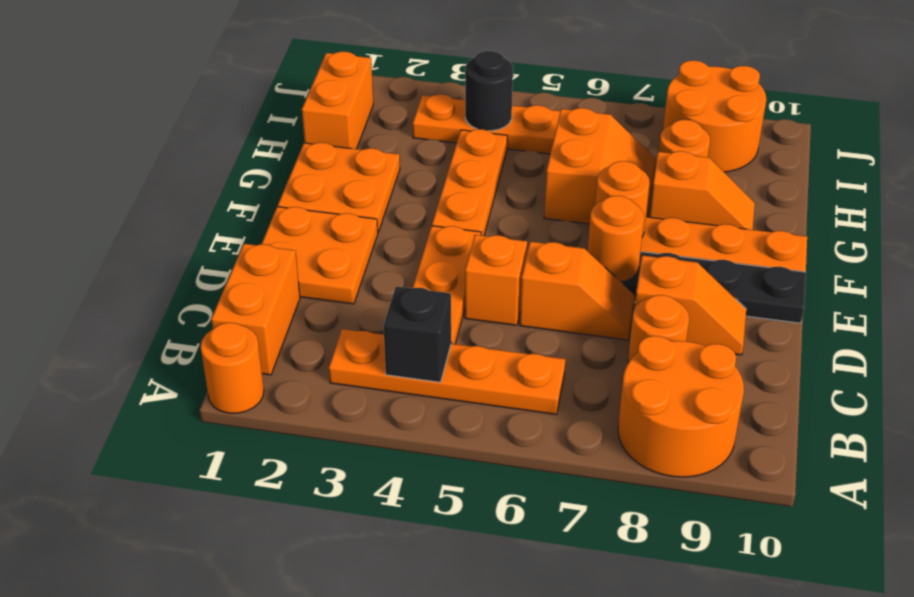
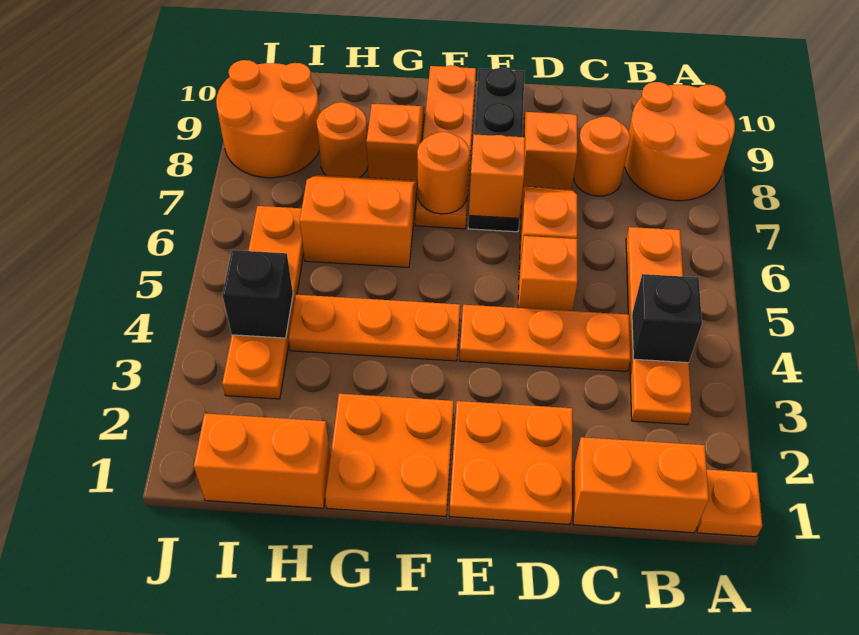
orange 1x1 round brick [201,323,264,413] -> orange 1x1 plate [697,470,762,537]
orange 1x1 round brick [588,196,644,282] -> orange 1x1 brick [469,134,525,218]
black 1x1 round brick [465,51,513,131] -> black 1x1 brick [223,250,293,338]

